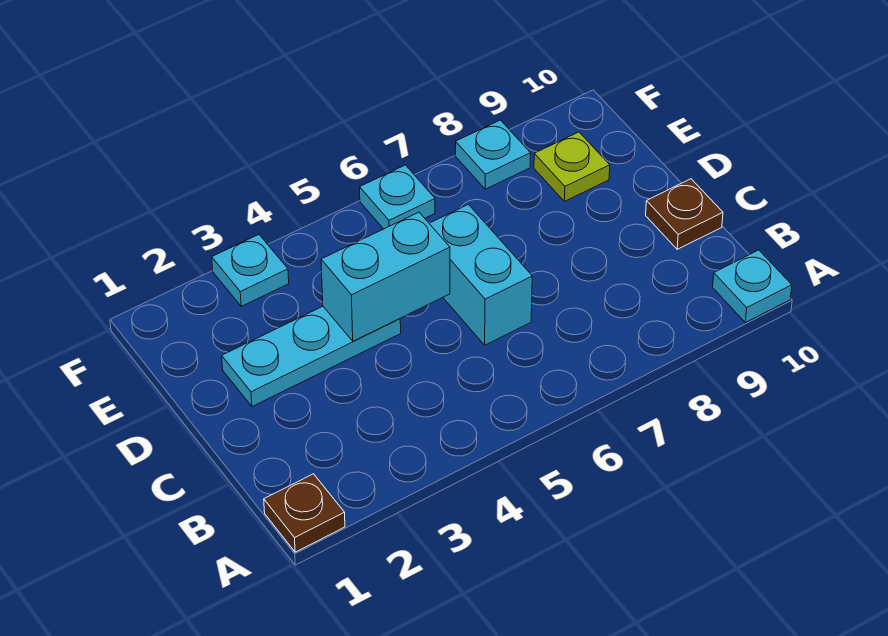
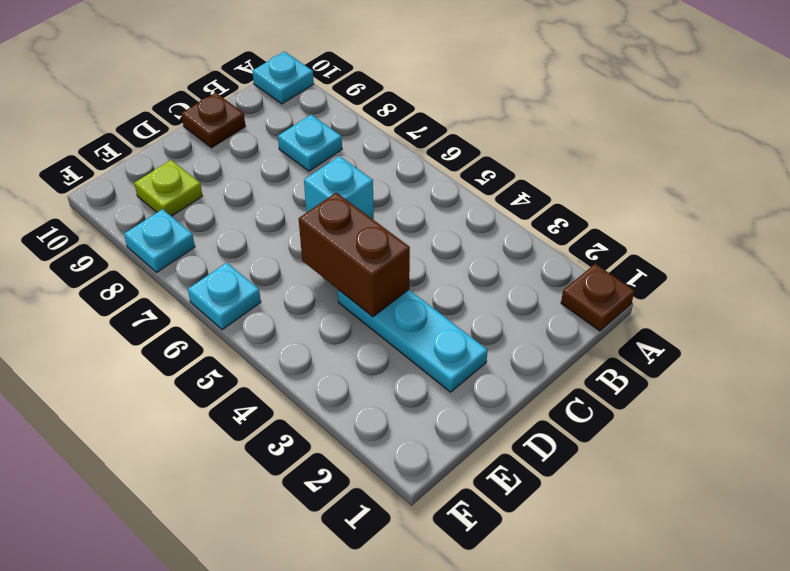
cyan 1x2 brick [429,205,532,345] -> cyan 1x1 brick [304,156,374,220]
cyan 1x2 brick [321,212,450,341] -> brown 1x2 brick [299,193,410,317]
cyan 1x1 plate [212,235,289,306] -> cyan 1x1 plate moved to [278,115,342,171]

